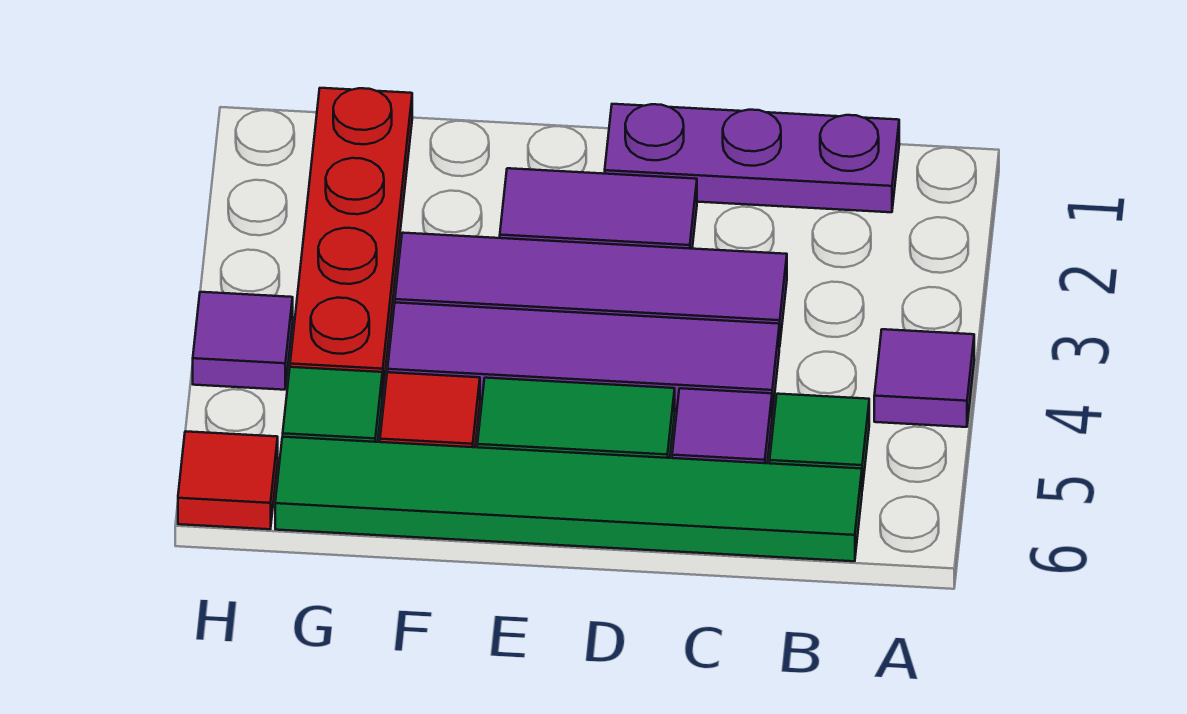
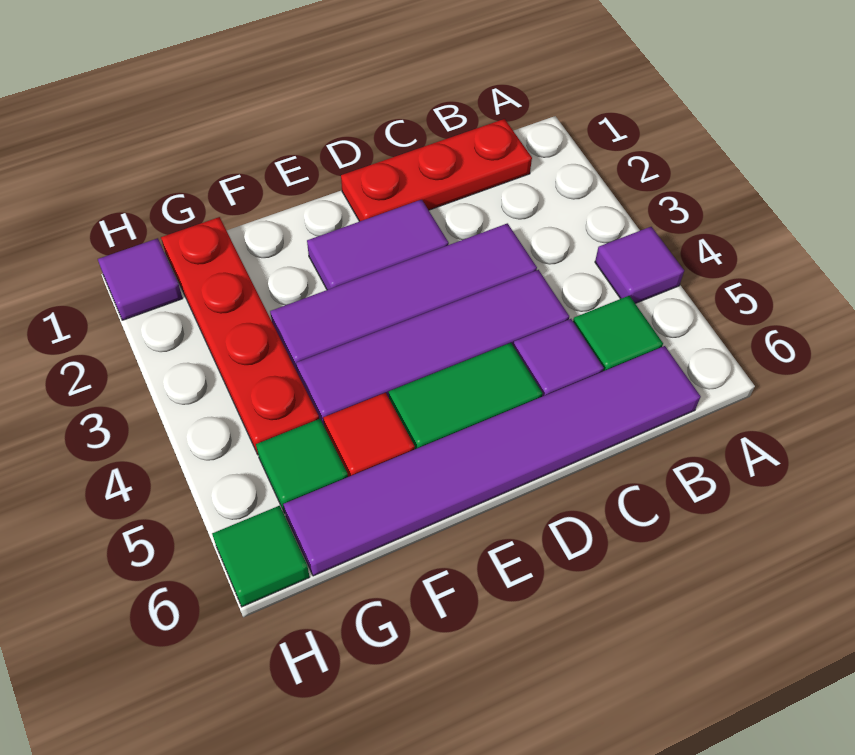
purple 1x3 plate [605,104,899,212] -> red 1x3 plate [341,119,532,221]
green 1x6 tile [275,437,862,561] -> purple 1x6 tile [283,346,701,576]
purple 1x1 tile [193,292,293,390] -> purple 1x1 tile moved to [98,238,183,320]
red 1x1 tile [178,431,278,529] -> green 1x1 tile [212,506,309,607]

